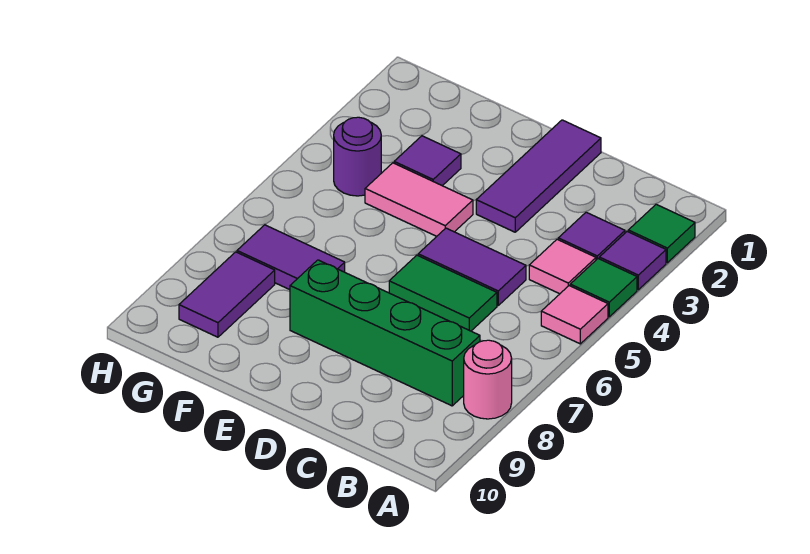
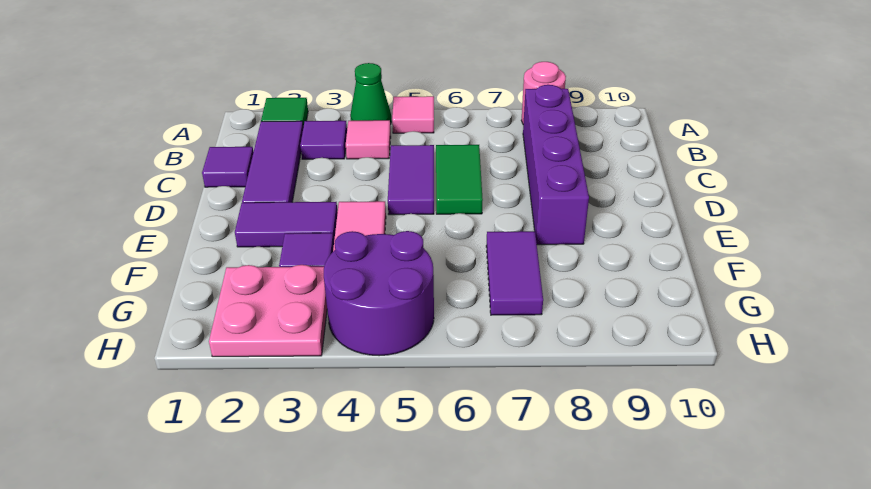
purple 1x1 tile [599,232,666,290] -> purple 1x1 tile moved to [202,147,253,187]
green 1x1 tile [570,259,637,317] -> green 1x1 cone [350,63,391,124]
green 1x4 brick [290,260,480,406] -> purple 1x4 brick [523,85,589,245]
purple 1x3 tile [476,120,601,232] -> purple 1x3 tile turned to [242,121,303,203]
none -> pink 2x2 plate [209,265,327,357]
purple 1x1 round brick [334,117,381,196] -> purple 2x2 round brick [324,231,434,356]
purple 1x2 tile [179,252,275,337] -> purple 1x2 tile moved to [235,202,338,247]

